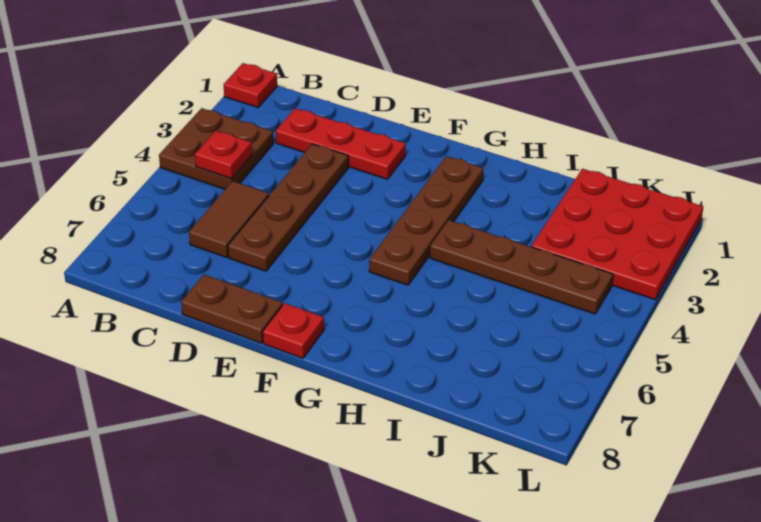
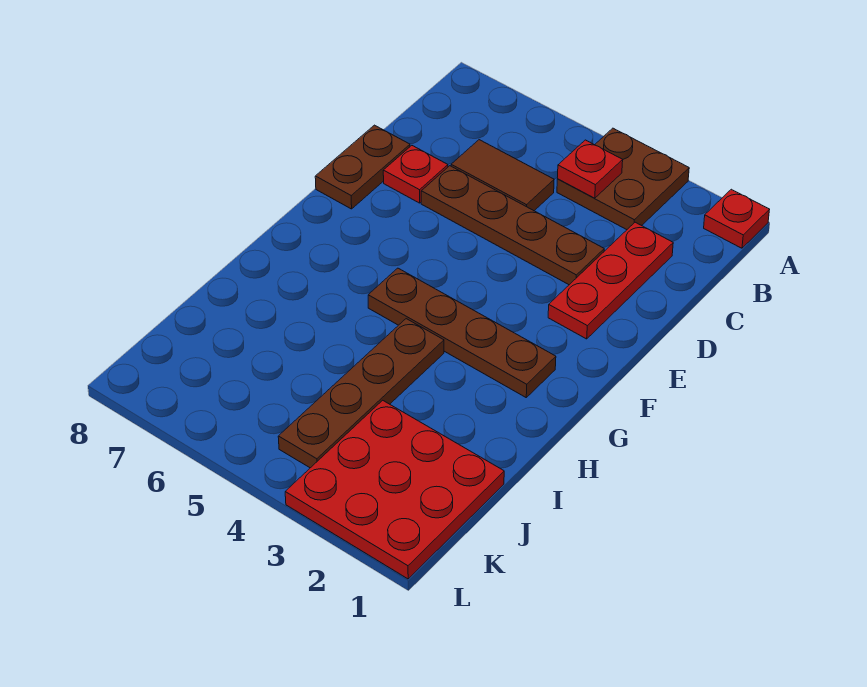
red 1x1 plate [263,303,324,358] -> red 1x1 plate moved to [383,146,448,203]

